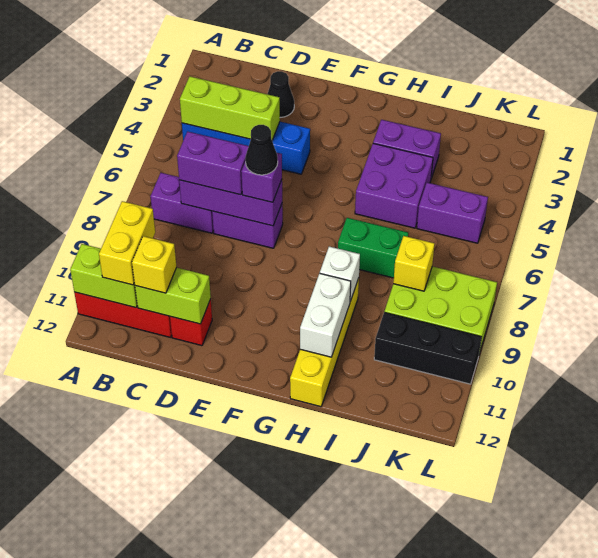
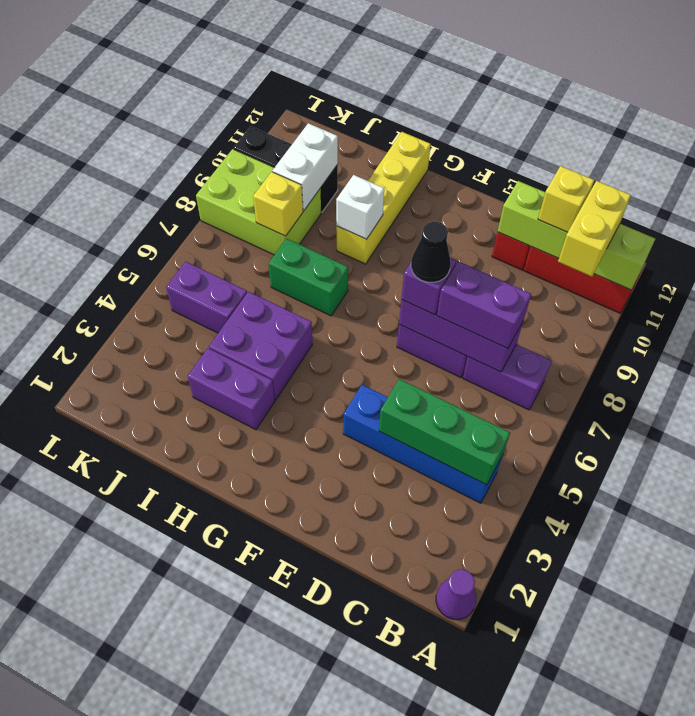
none -> purple 1x1 cone [436,569,476,620]
lime 1x3 brick [180,76,280,140] -> green 1x3 brick [379,379,510,485]
black 1x1 cone [268,71,294,117] -> none
white 1x2 brick [300,273,351,357] -> white 1x2 brick moved to [272,123,338,211]

